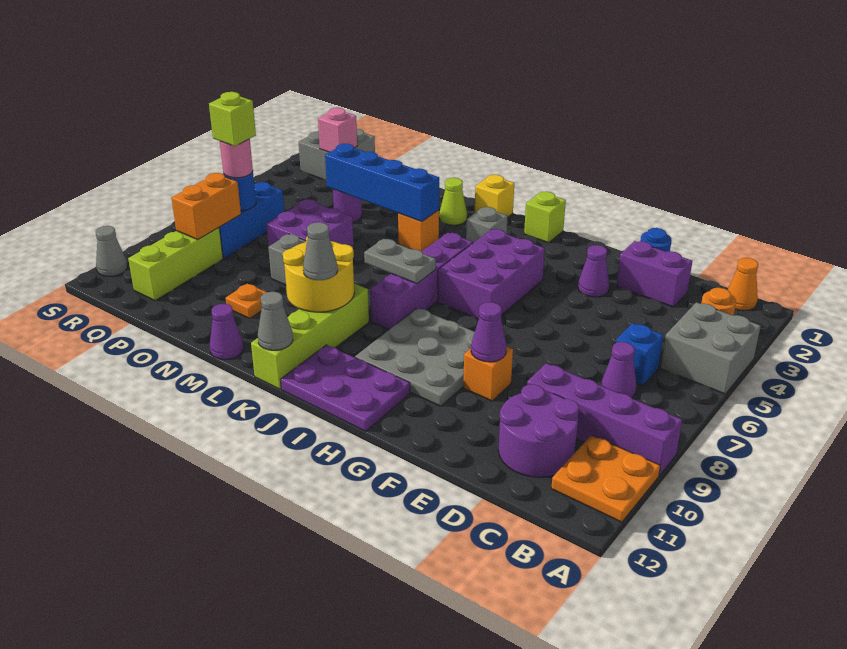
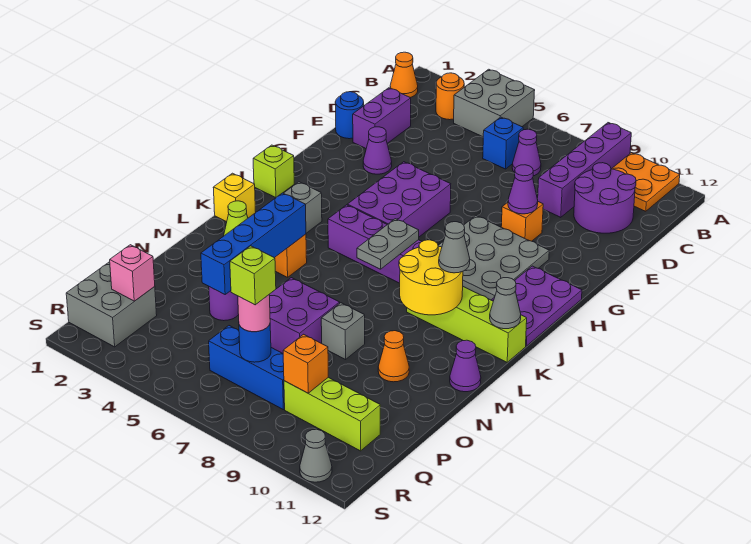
purple 2x3 brick [438,229,545,319] -> purple 2x3 brick turned to [347,162,451,237]
orange 1x1 plate [226,284,267,319] -> orange 1x1 cone [378,331,409,382]
orange 1x2 brick [171,173,241,240] -> orange 1x1 brick [283,334,328,393]

